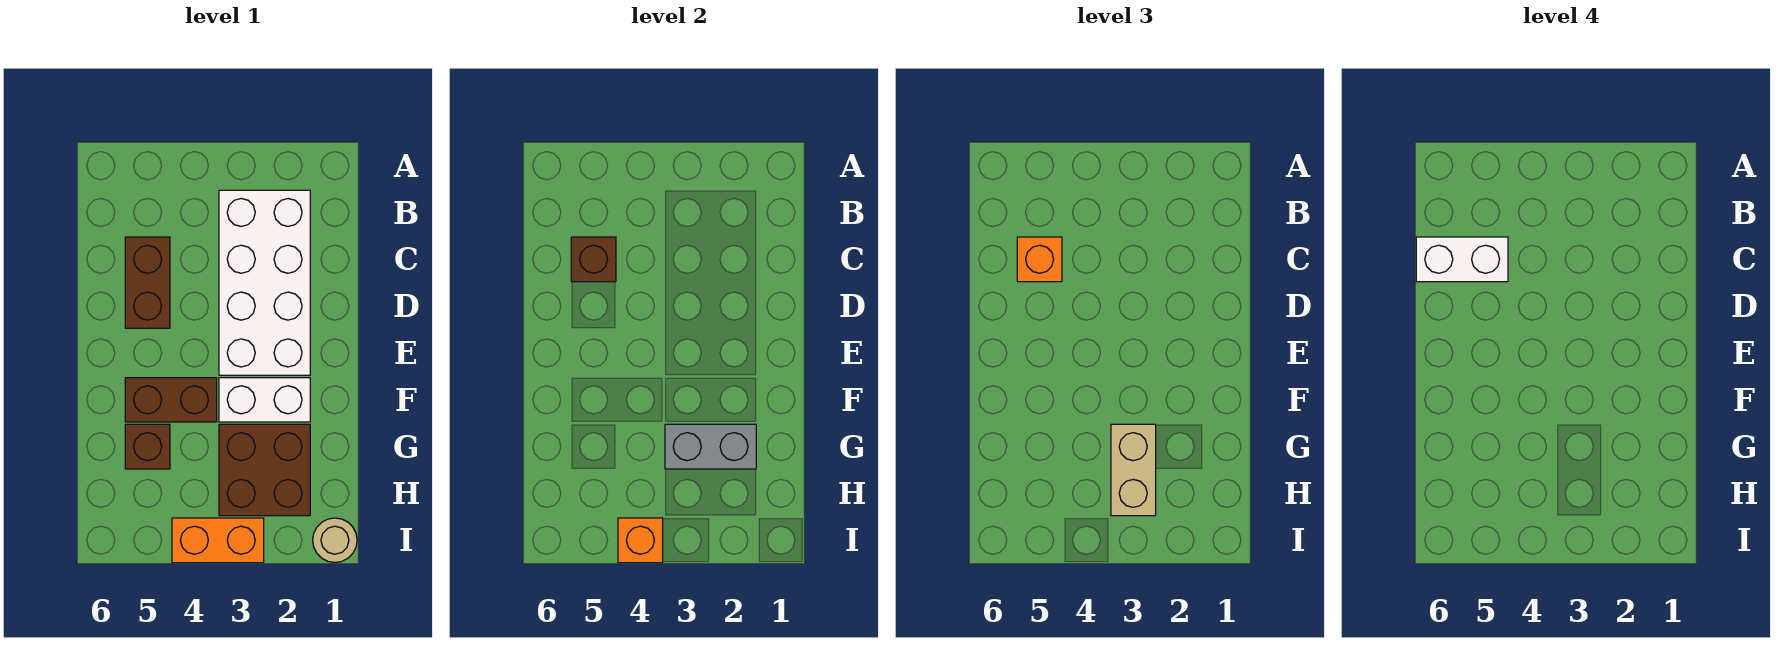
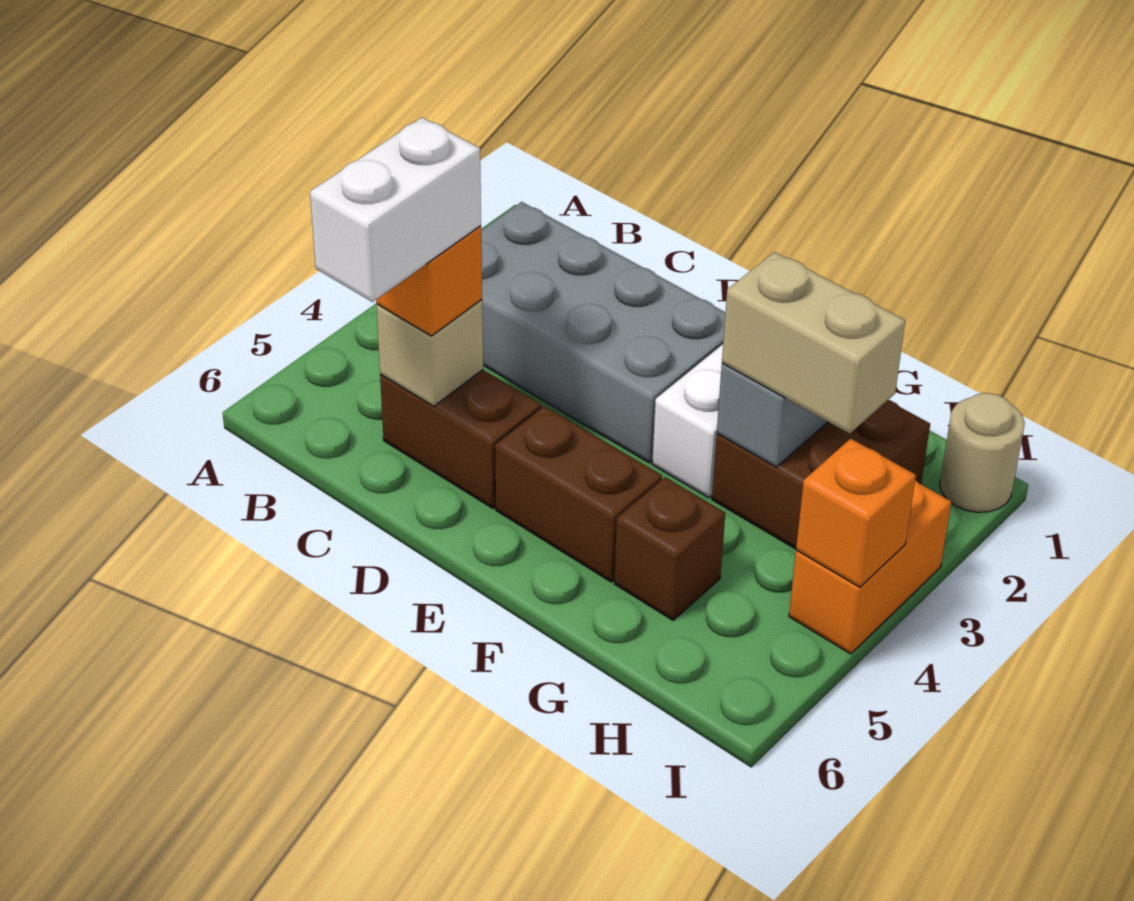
white 2x4 brick [219,190,310,375] -> grey 2x4 brick [481,202,725,463]
brown 1x1 brick [571,237,616,282] -> tan 1x1 brick [376,300,483,406]
brown 1x2 brick [125,378,217,422] -> brown 1x2 brick turned to [495,406,662,582]

